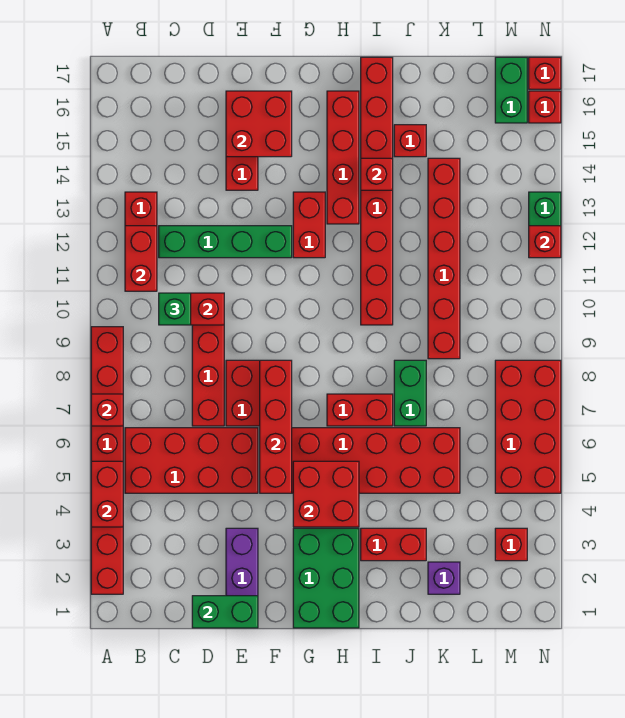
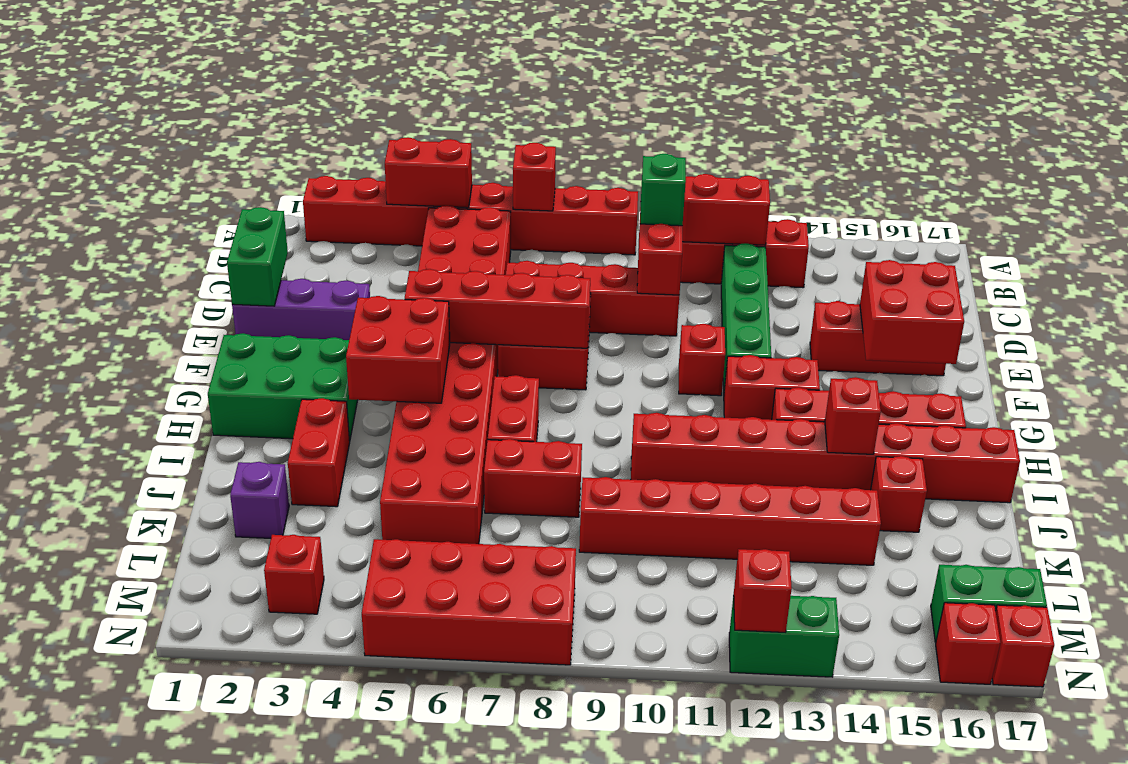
none -> red 1x1 brick [679,324,725,396]
green 1x2 brick [394,360,426,426] -> red 1x2 brick [484,439,582,517]

